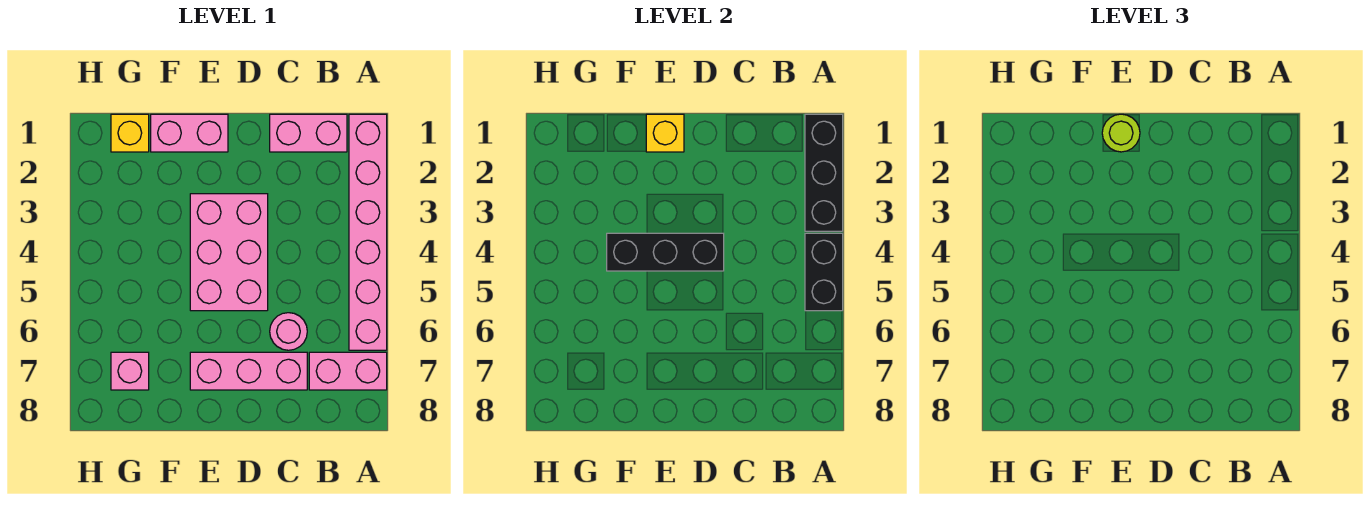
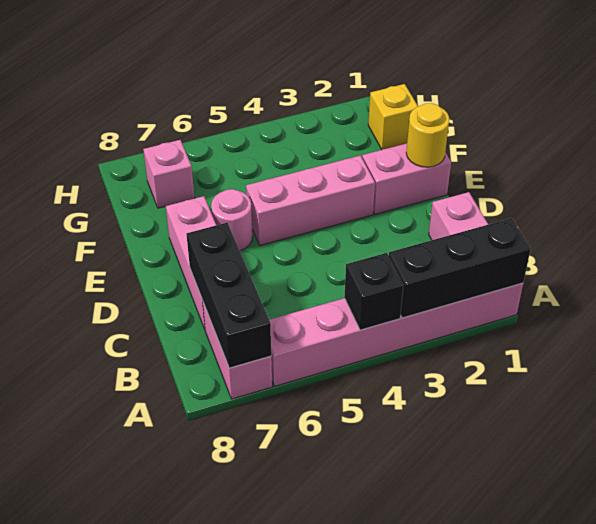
black 1x2 brick [805,233,843,311] -> black 1x1 brick [344,253,404,330]
pink 1x1 round brick [270,313,307,350] -> pink 1x1 round brick moved to [211,189,253,251]
pink 2x3 brick [190,194,268,311] -> pink 1x3 brick [246,156,375,245]
black 1x3 brick [607,233,724,271] -> black 1x3 brick moved to [186,223,271,368]
pink 1x2 brick [151,114,228,152] -> pink 1x2 brick turned to [362,143,451,214]
yellow 1x1 brick [646,114,684,152] -> yellow 1x1 round brick [406,103,449,167]
lime 1x1 round brick [1102,114,1140,152] -> none

